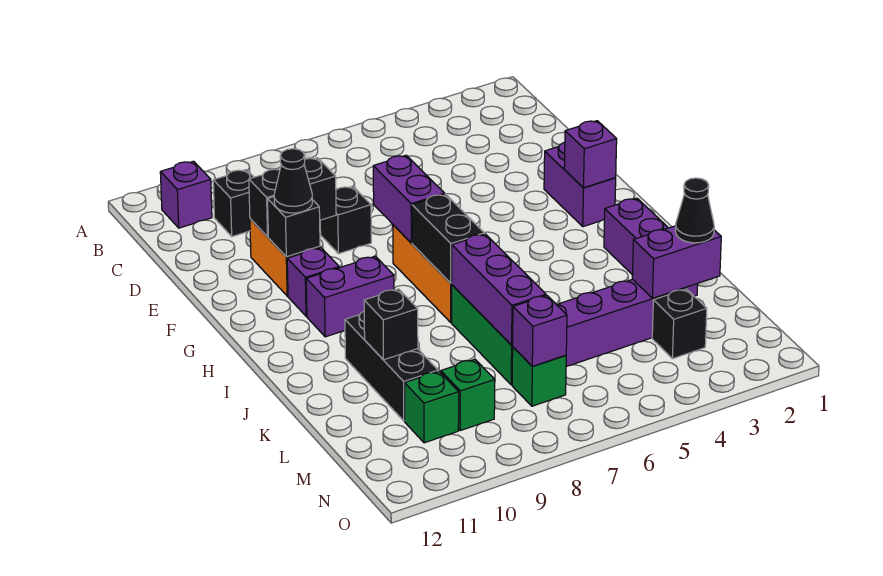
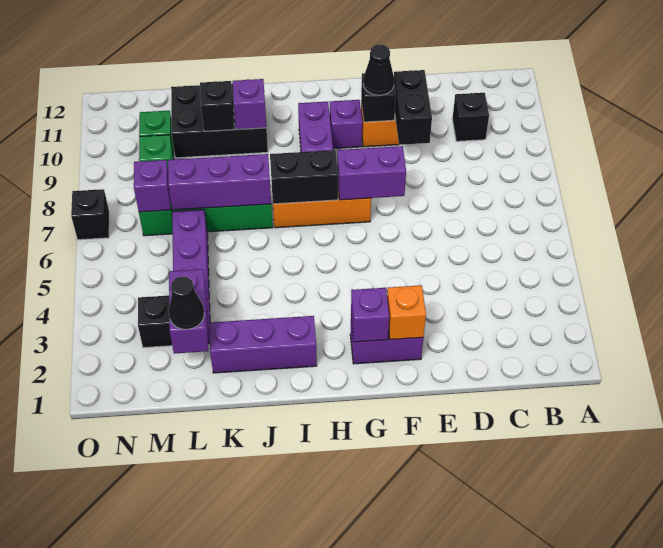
purple 1x1 brick [160,161,212,228] -> purple 1x1 brick moved to [233,79,266,129]
black 1x1 brick [320,186,371,254] -> black 1x1 brick moved to [71,189,109,240]
none -> orange 1x1 brick [387,285,426,340]
black 1x3 brick [345,311,438,421] -> black 2x3 brick [171,83,268,158]

